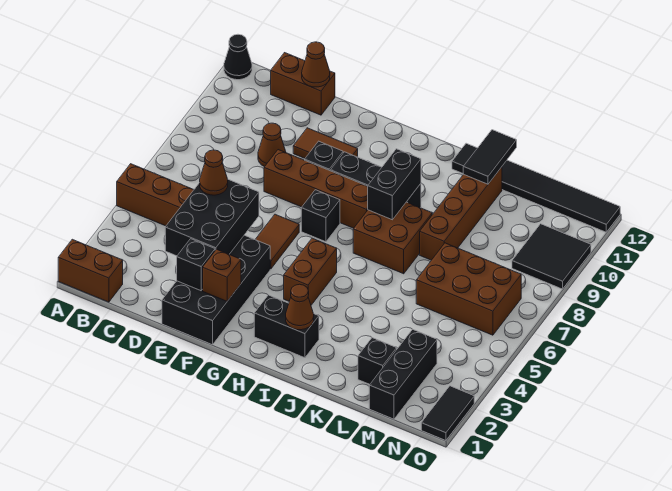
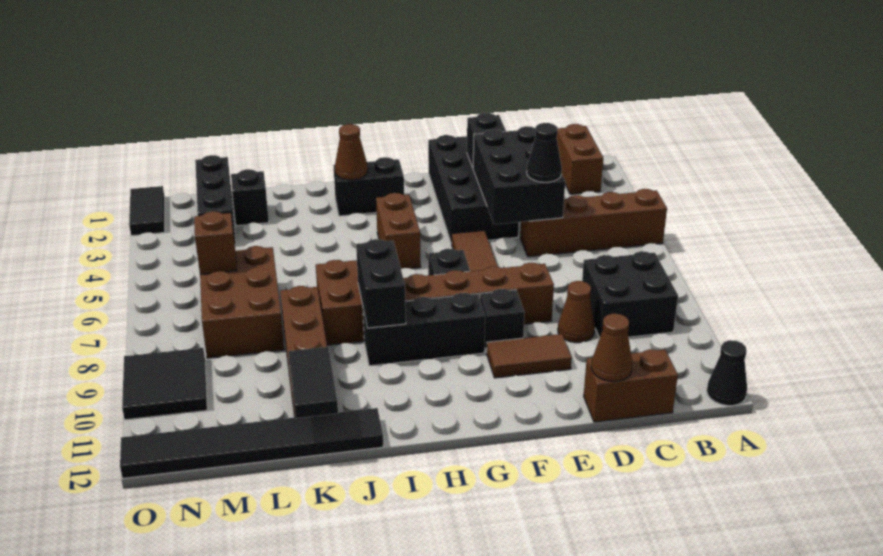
brown 1x2 brick [58,239,123,302] -> brown 1x2 brick turned to [557,124,603,194]
none -> black 2x2 brick [582,251,678,338]
brown 1x1 cone [200,150,228,195] -> black 1x1 cone [527,123,562,182]
brown 1x1 brick [203,249,241,301] -> brown 1x1 brick moved to [194,211,237,274]
brown 2x3 brick [416,243,521,335] -> brown 2x3 brick turned to [200,246,284,358]

